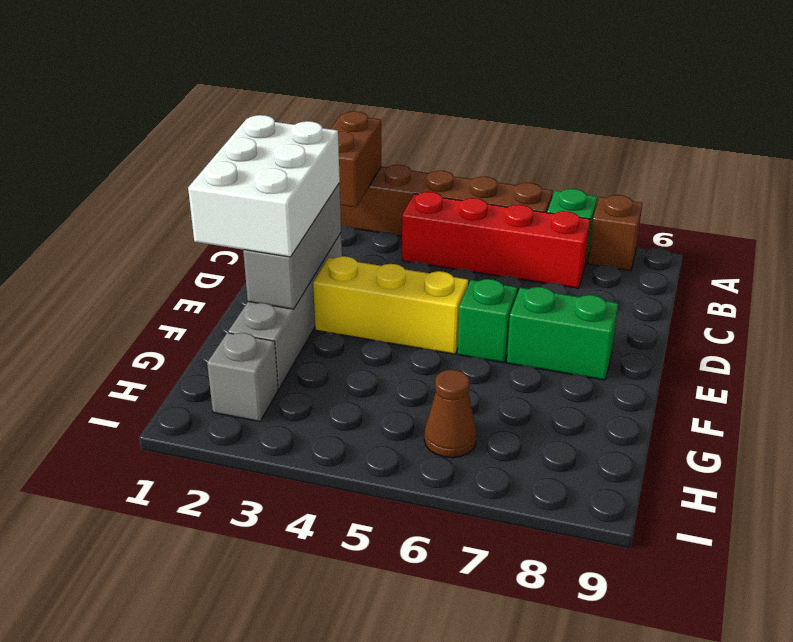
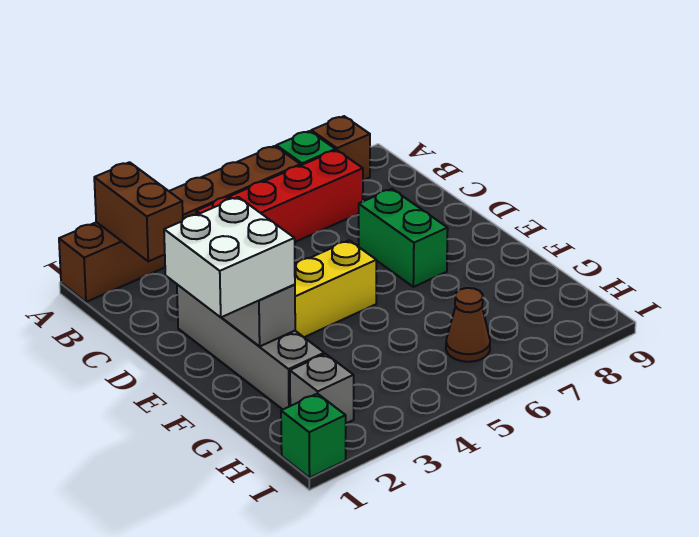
white 2x3 brick [188,115,340,257] -> white 2x2 brick [164,197,295,317]
green 1x1 brick [458,279,517,363] -> green 1x1 brick moved to [281,394,346,478]
green 1x2 brick [507,287,618,380] -> green 1x2 brick turned to [359,189,448,287]

